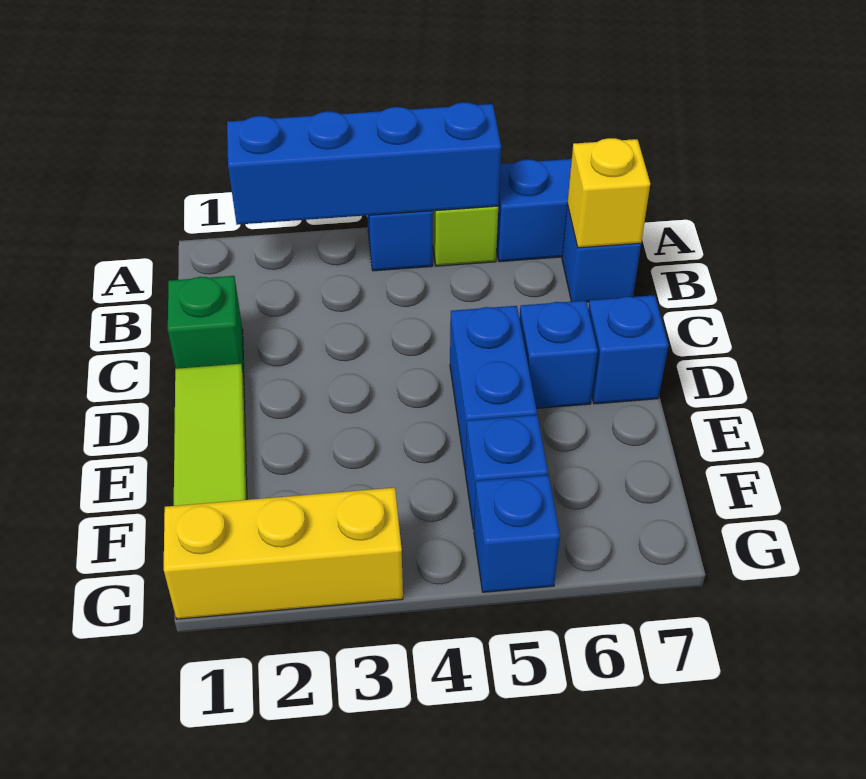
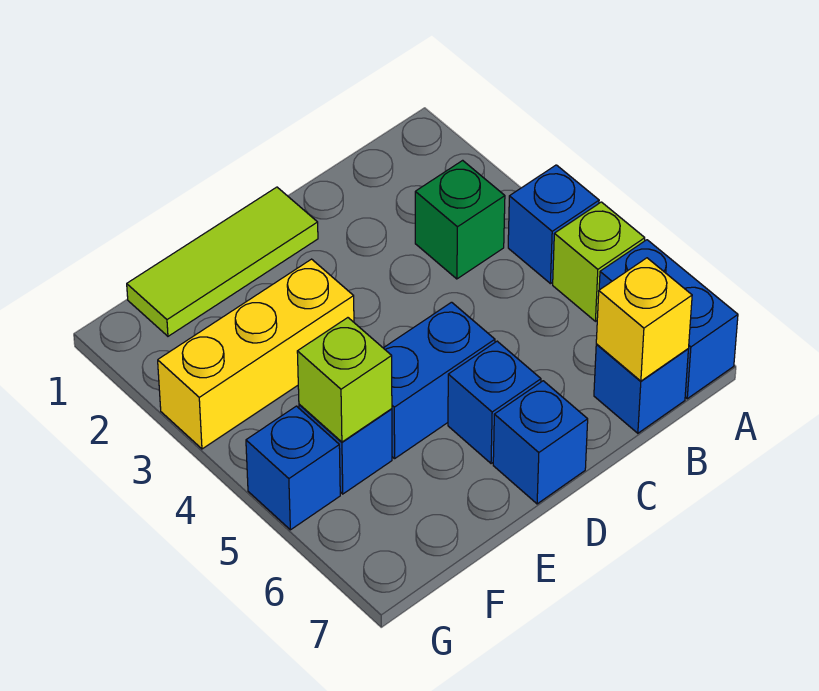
blue 1x4 brick [227,102,501,225] -> none
green 1x1 brick [168,276,244,377] -> green 1x1 brick moved to [415,160,505,279]
none -> lime 1x1 brick [297,318,392,442]
yellow 1x3 brick [164,488,403,619] -> yellow 1x3 brick turned to [158,259,354,449]

